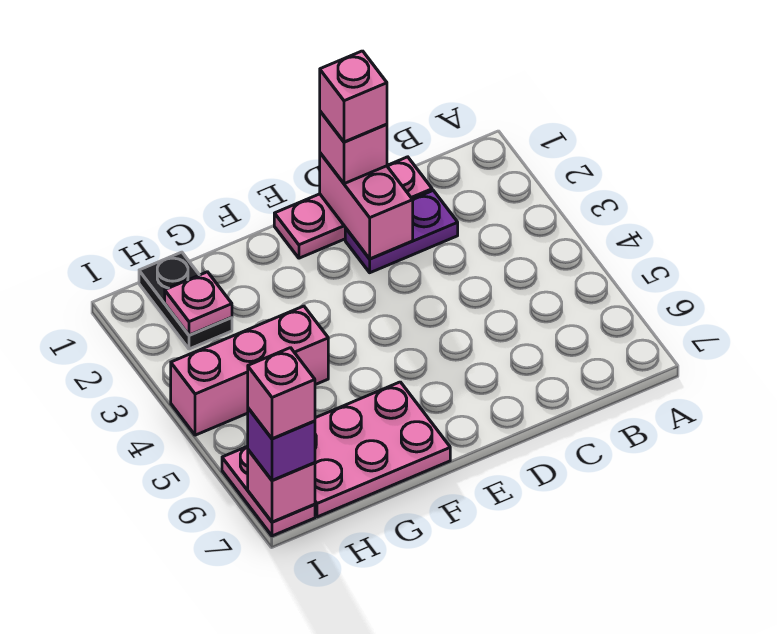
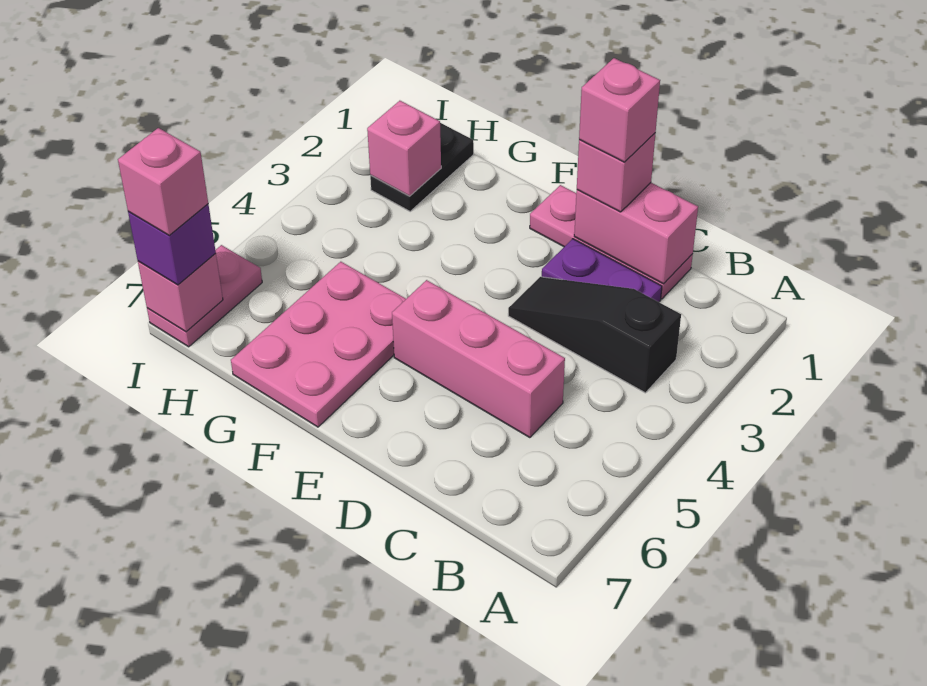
none -> black 1x3 slope [508,277,681,393]
pink 1x2 brick [320,153,413,259] -> pink 1x2 brick turned to [574,183,698,284]
pink 2x3 plate [315,382,450,517] -> pink 2x3 plate turned to [231,262,406,427]
pink 1x3 brick [171,306,328,435] -> pink 1x3 brick moved to [392,280,565,438]
pink 1x1 plate [165,272,232,335] -> pink 1x1 brick [367,101,441,196]

